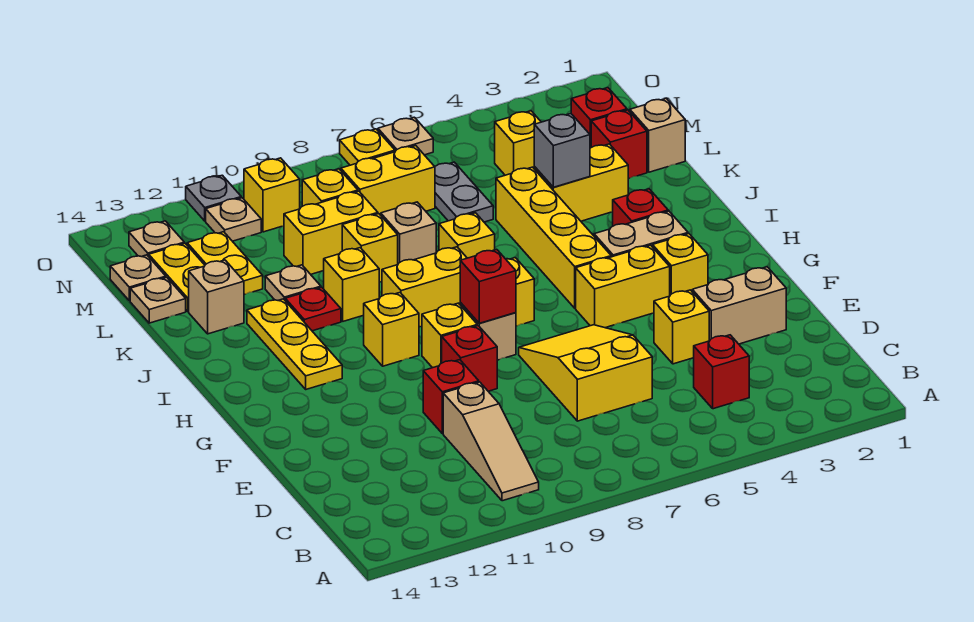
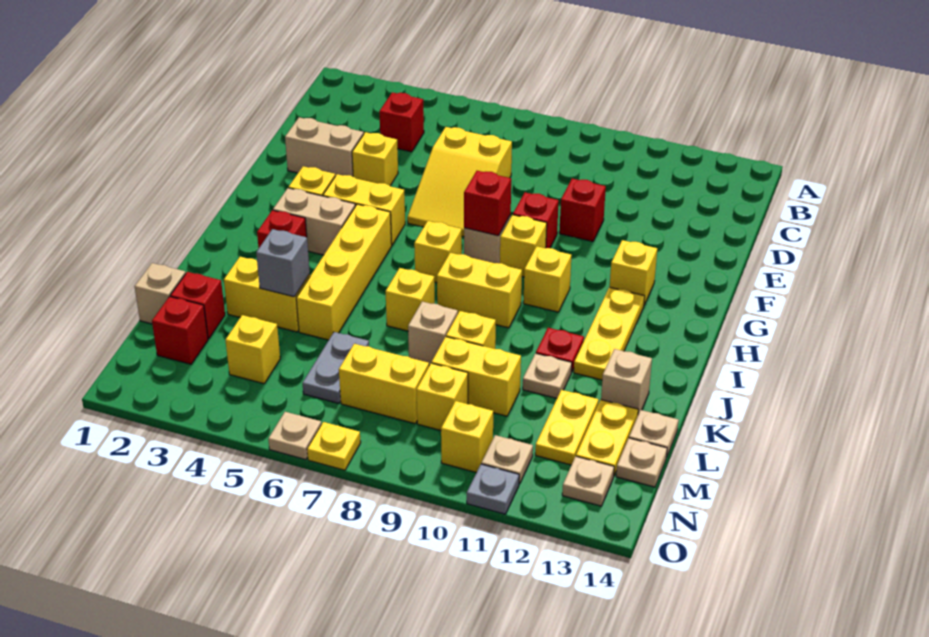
tan 1x3 slope [443,382,539,501] -> none
yellow 1x1 brick [324,248,379,321] -> yellow 1x1 brick moved to [610,240,657,305]

